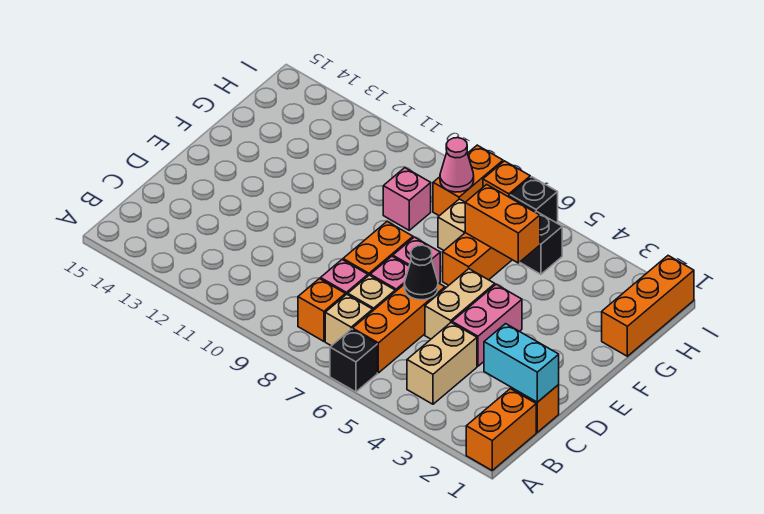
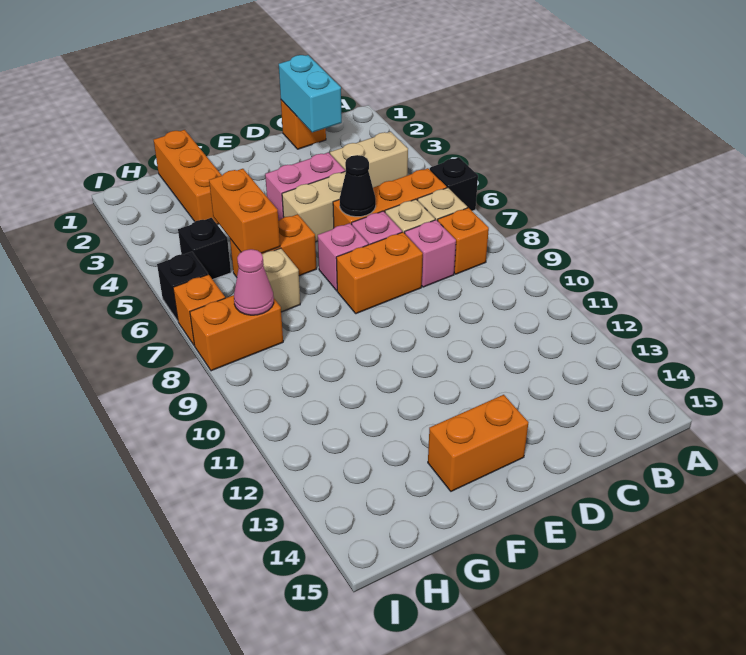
orange 1x2 brick [466,389,536,470] -> orange 1x2 brick moved to [428,395,528,491]
orange 1x3 brick [602,256,694,356] -> orange 1x3 brick turned to [154,130,222,225]
pink 1x1 brick [383,168,431,230] -> none

